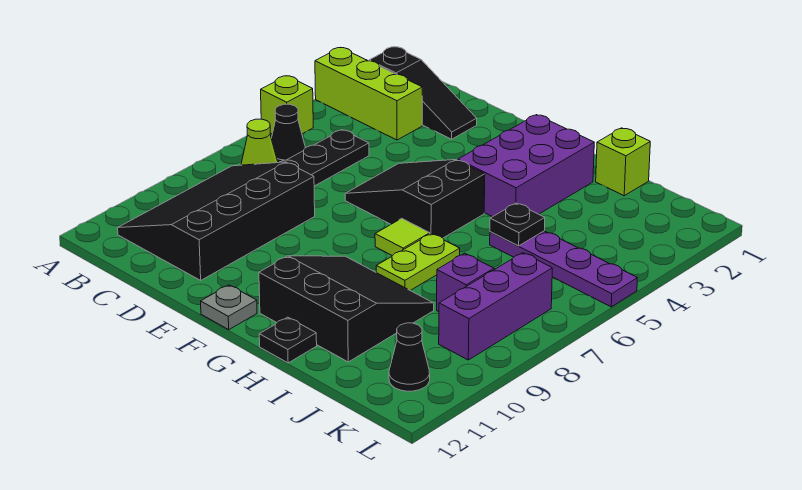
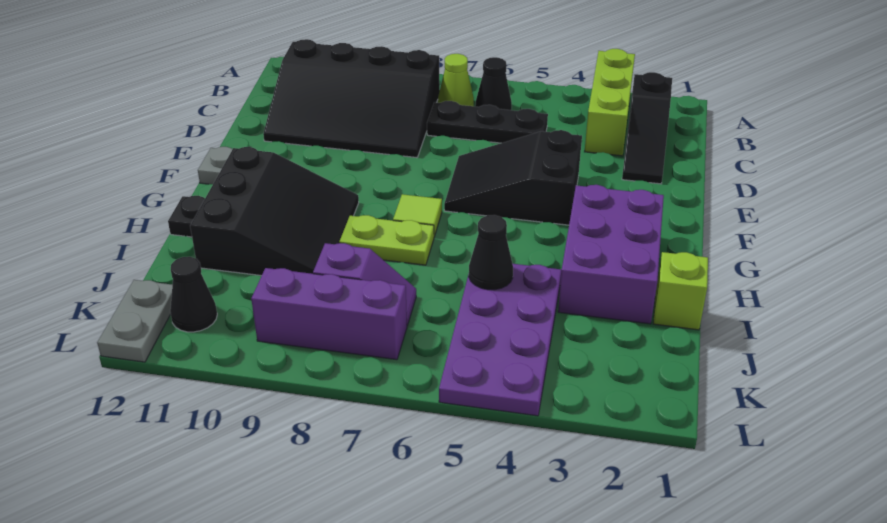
lime 1x1 brick [261,76,313,134] -> none
black 3x4 slope [118,162,315,280] -> black 3x4 slope turned to [263,39,440,158]
black 2x3 slope [345,160,485,238] -> black 2x3 slope turned to [444,130,582,225]
purple 2x3 brick [458,115,594,217] -> purple 2x3 brick turned to [558,185,664,324]
purple 1x4 plate [490,231,637,307] -> purple 2x4 plate [439,264,562,416]
black 1x1 plate [490,203,545,246] -> black 1x1 cone [469,215,513,290]
none -> grey 1x2 plate [97,280,172,362]

